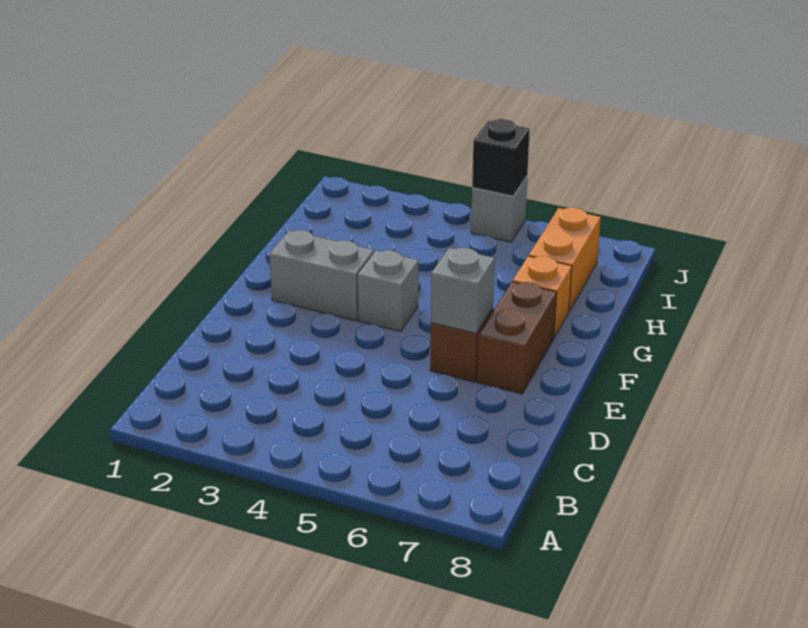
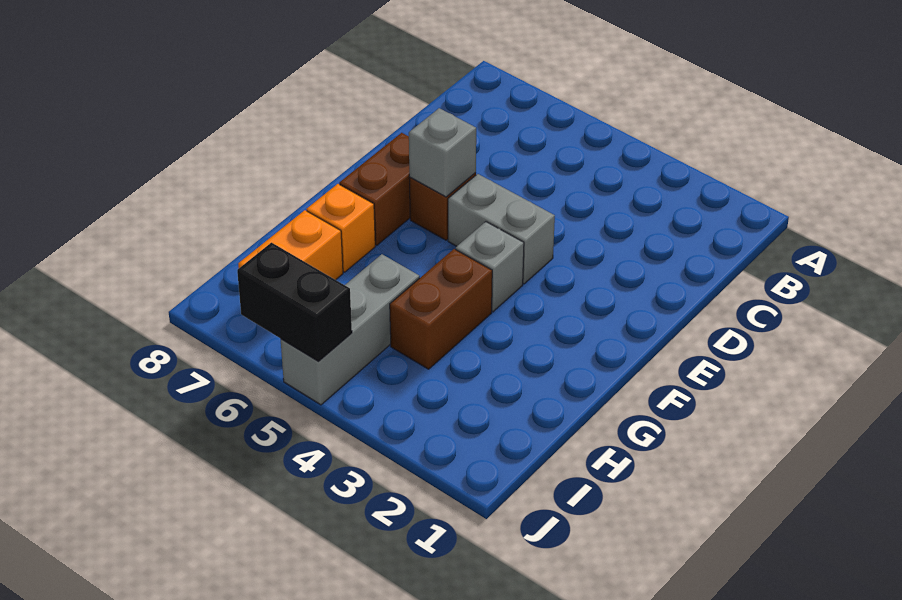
grey 1x2 brick [269,230,374,321] -> grey 1x2 brick moved to [448,174,555,284]
none -> brown 1x2 brick [390,249,492,369]
grey 1x1 brick [471,177,527,242] -> grey 1x3 brick [281,254,420,405]
black 1x1 brick [472,119,530,196] -> black 1x2 brick [237,242,352,361]

